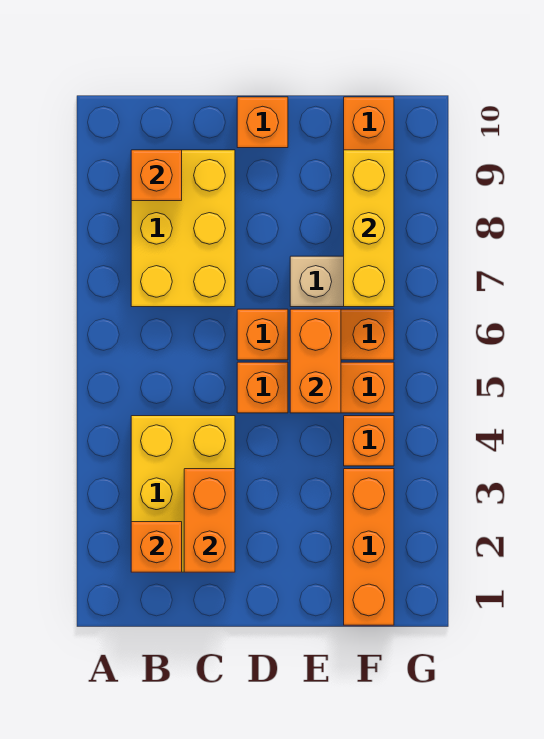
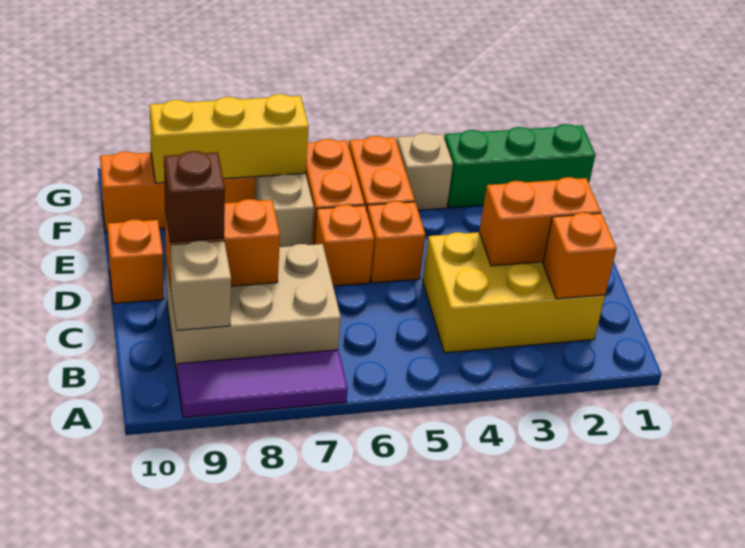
none -> purple 1x3 tile [177,350,348,418]
yellow 2x3 brick [131,150,235,307] -> tan 2x3 brick [166,244,341,372]
orange 1x1 brick [131,150,182,201] -> tan 1x1 brick [170,241,231,330]
none -> brown 1x1 brick [164,151,225,242]
orange 1x2 brick [290,309,341,413] -> orange 1x2 brick moved to [165,199,280,288]
orange 1x3 brick [344,469,394,625] -> green 1x3 brick [444,124,595,208]
orange 1x1 brick [344,416,394,466] -> tan 1x1 brick [397,133,453,210]

